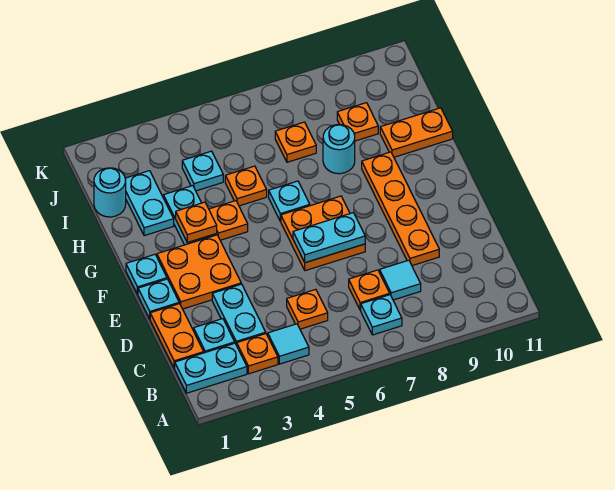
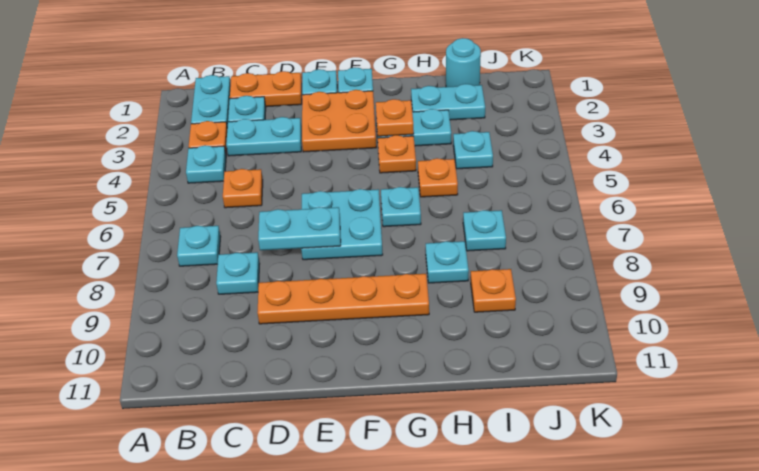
cyan 1x1 tile [268,324,309,364] -> cyan 1x1 plate [186,145,226,183]
orange 1x1 plate [349,270,390,310] -> none
cyan 1x1 tile [380,260,421,300] -> cyan 1x1 plate [216,252,260,294]
orange 2x2 plate [281,196,365,271] -> cyan 2x2 plate [301,189,383,260]
cyan 1x2 plate [293,213,365,263] -> cyan 1x2 plate turned to [258,207,341,250]
cyan 1x1 round brick [323,125,355,174] -> cyan 1x1 plate [426,241,469,283]
orange 1x2 plate [380,108,453,157] -> none
orange 1x1 plate [275,122,316,162] -> cyan 1x1 plate [463,210,506,251]

